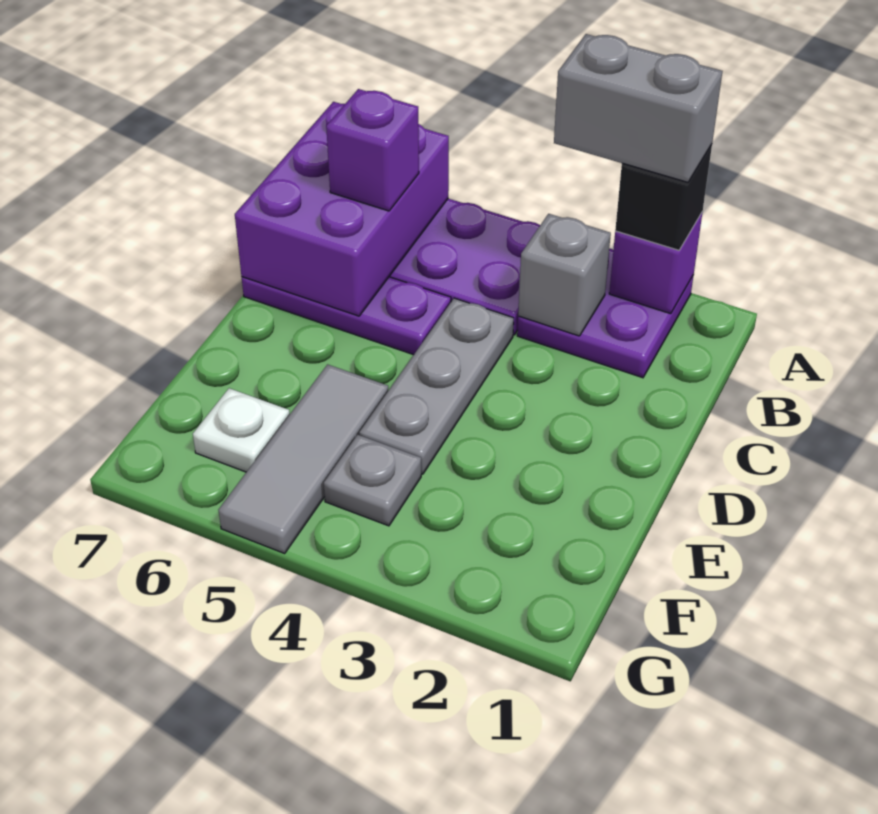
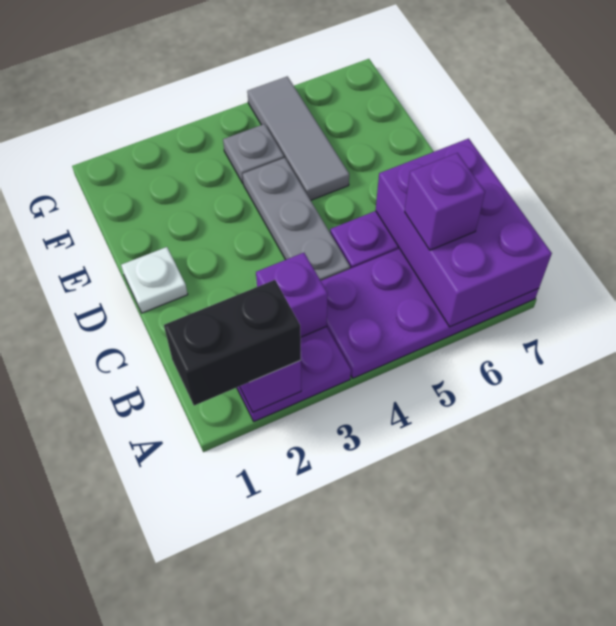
black 1x1 brick [615,145,712,250] -> black 1x2 brick [164,280,301,406]
grey 1x2 brick [554,34,722,182] -> none
grey 1x1 brick [518,214,611,336] -> purple 1x1 brick [256,253,328,337]
white 1x1 plate [193,388,290,472] -> white 1x1 plate moved to [121,247,188,313]

